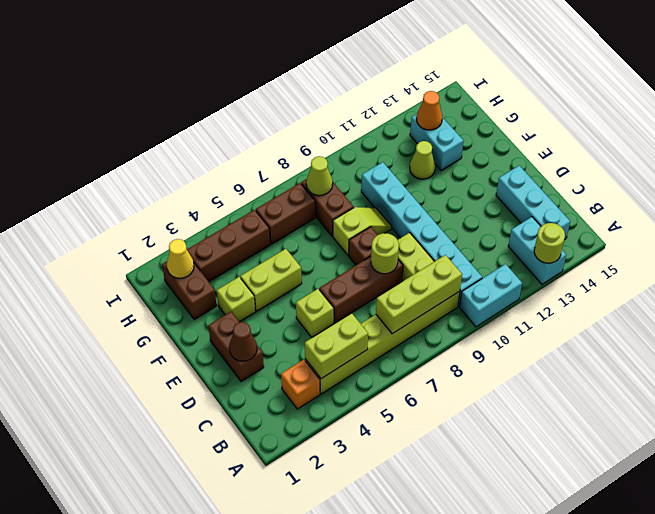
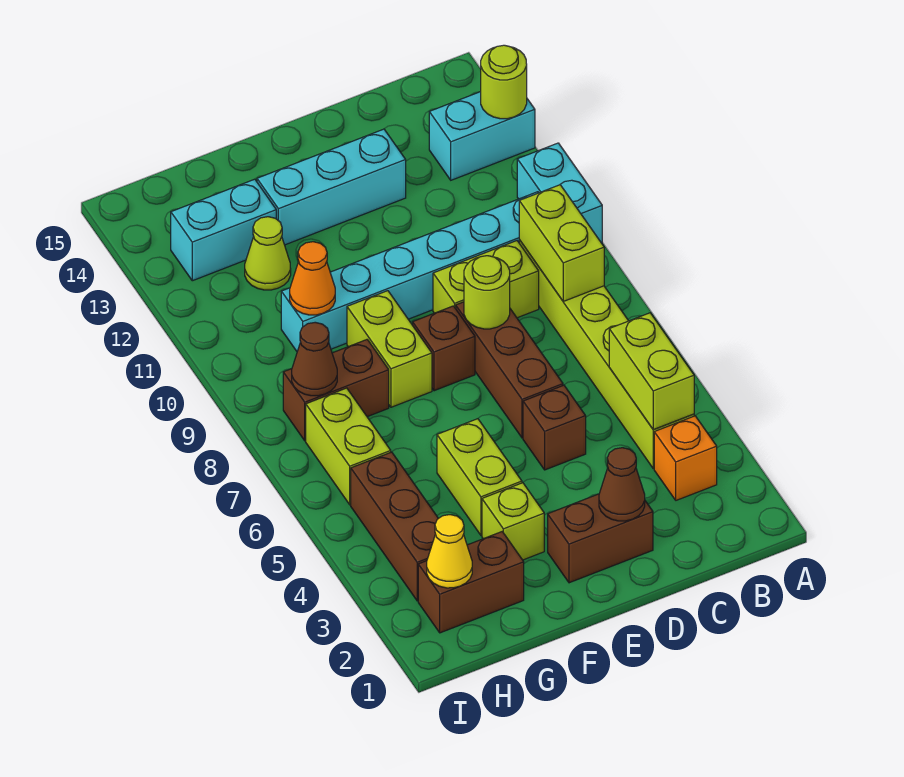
lime 1x3 brick [376,255,462,334] -> lime 1x2 brick [519,185,604,301]
cyan 1x3 brick [496,166,570,240] -> cyan 1x3 brick moved to [257,129,406,245]
lime 1x1 brick [296,289,334,337] -> brown 1x1 brick [523,385,586,470]
lime 1x2 slope [333,207,392,255] -> lime 1x2 brick [347,291,432,407]
brown 1x2 brick [256,183,315,244] -> lime 1x2 brick [306,388,391,505]
lime 1x1 cone [306,156,333,196] -> brown 1x1 cone [292,322,337,396]
orange 1x1 cone [417,91,442,130] -> orange 1x1 cone moved to [290,242,335,315]

